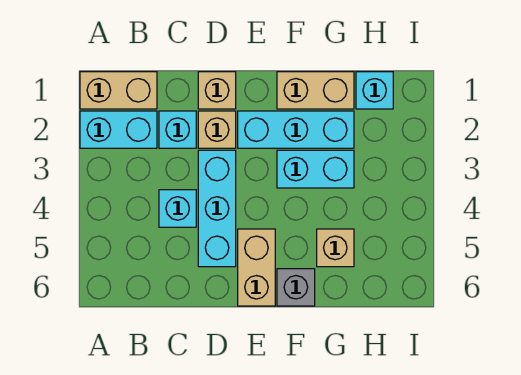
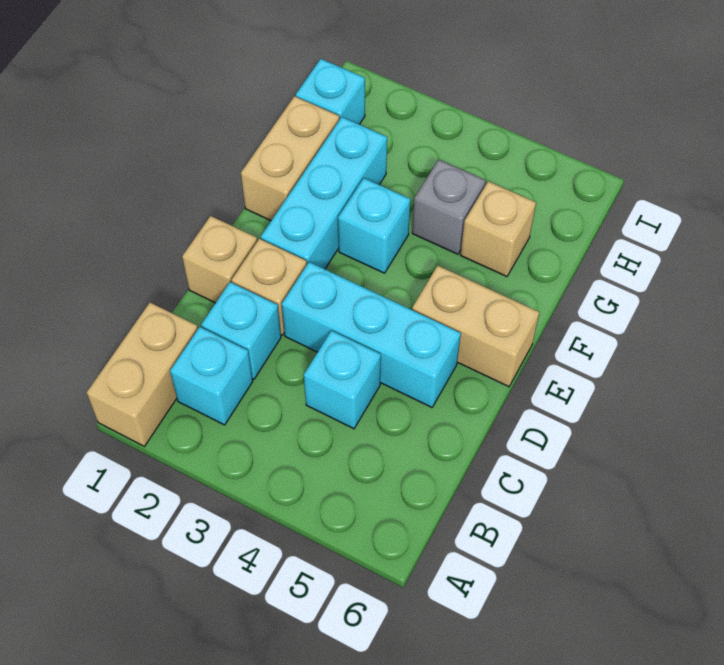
cyan 1x2 brick [80,111,157,148] -> cyan 1x1 brick [170,327,253,425]
cyan 1x2 brick [277,150,354,188] -> cyan 1x1 brick [338,178,411,273]
grey 1x1 brick [277,269,315,306] -> grey 1x1 brick moved to [412,159,486,254]

